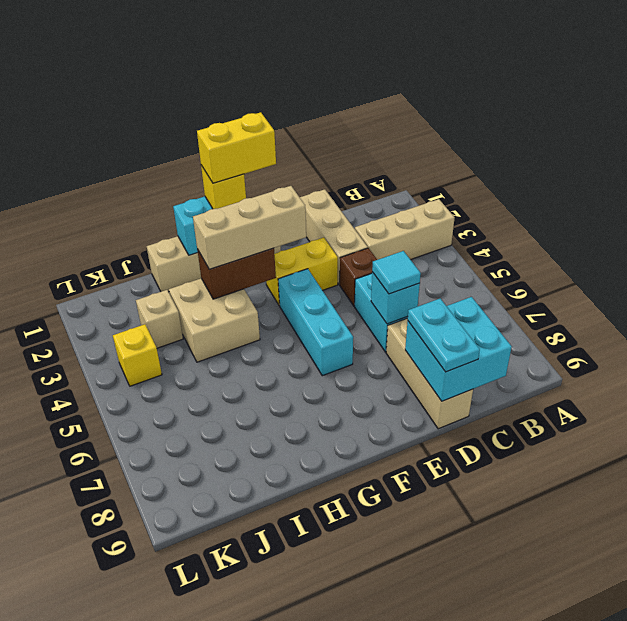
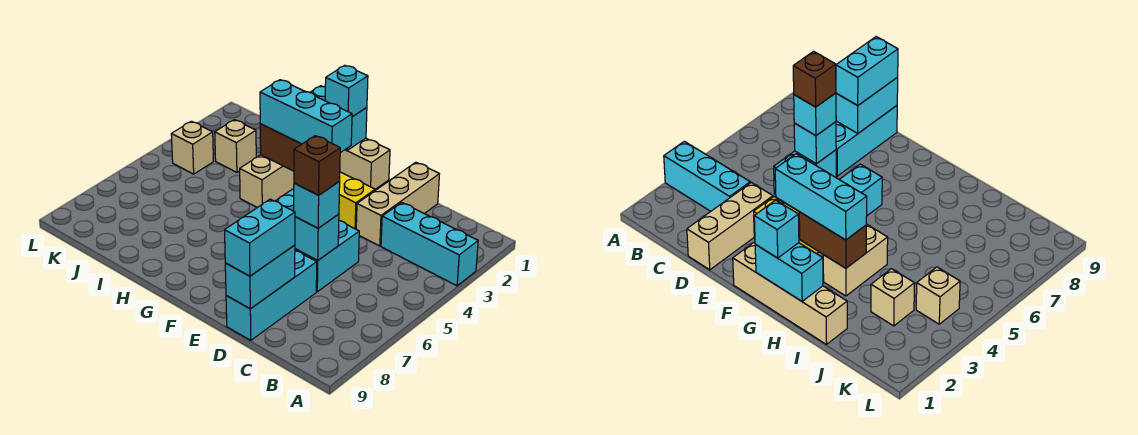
tan 1x3 brick [355,199,455,260] -> cyan 1x3 brick [381,202,478,286]
cyan 2x2 brick [405,297,512,401] -> cyan 1x2 brick [225,245,295,309]
brown 1x1 brick [340,248,377,306] -> brown 1x1 brick moved to [294,136,340,195]
cyan 1x1 tile [372,251,421,294] -> cyan 1x1 brick [294,182,340,228]
tan 1x3 brick [386,318,473,429] -> cyan 1x3 brick [226,250,317,340]
cyan 1x2 plate [408,299,480,372] -> cyan 1x2 brick [225,199,295,276]
yellow 1x2 brick [197,112,276,183] -> none
tan 1x3 brick [193,186,306,269] -> cyan 1x3 brick [260,80,352,153]
yellow 1x1 brick [201,165,246,209] -> cyan 1x1 brick [325,65,368,117]
tan 2x2 brick [169,278,260,362] -> tan 1x2 brick [240,155,294,208]
yellow 1x1 brick [113,324,162,386] -> tan 1x1 brick [171,121,213,174]

